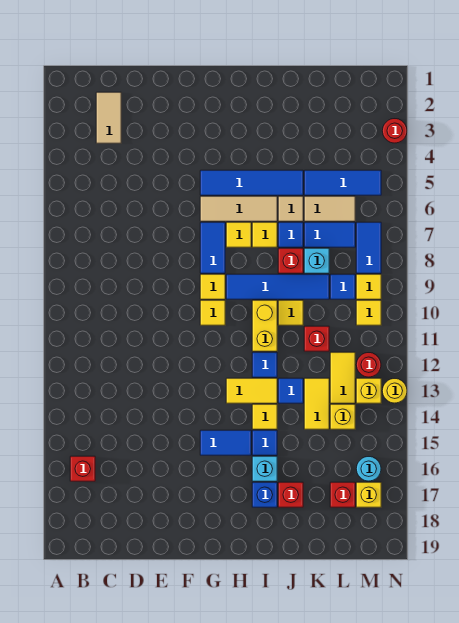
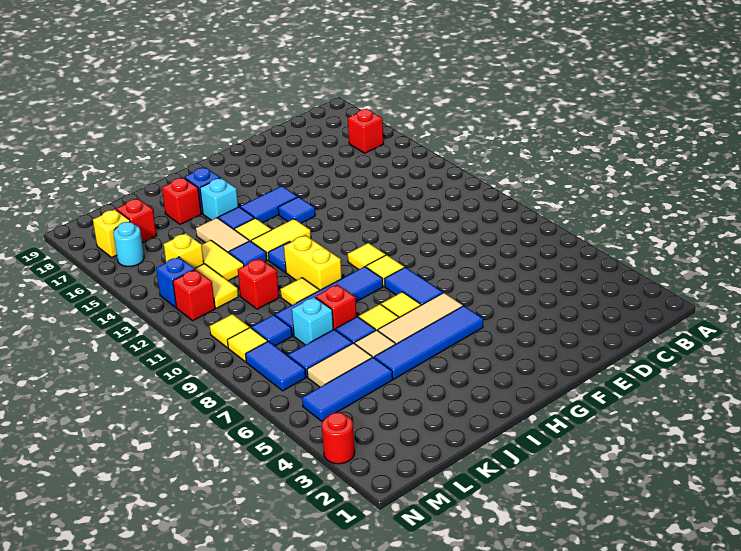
tan 1x2 tile [96,92,121,143] -> tan 1x2 tile moved to [196,218,249,253]
none -> blue 1x1 tile [278,197,315,223]
red 1x1 round brick [356,353,381,377] -> red 1x1 brick [173,269,215,320]
yellow 1x1 brick [356,378,381,403] -> blue 1x1 brick [156,257,195,307]
yellow 1x1 round brick [382,379,407,403] -> none

